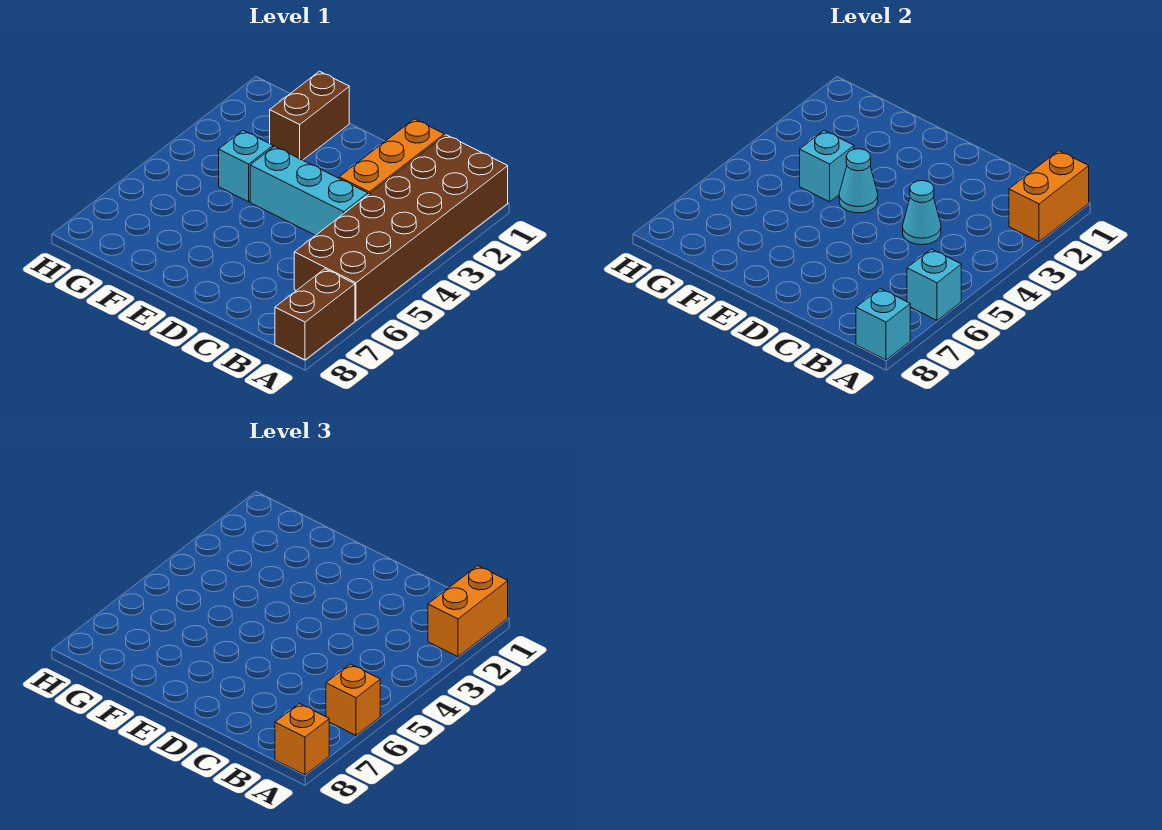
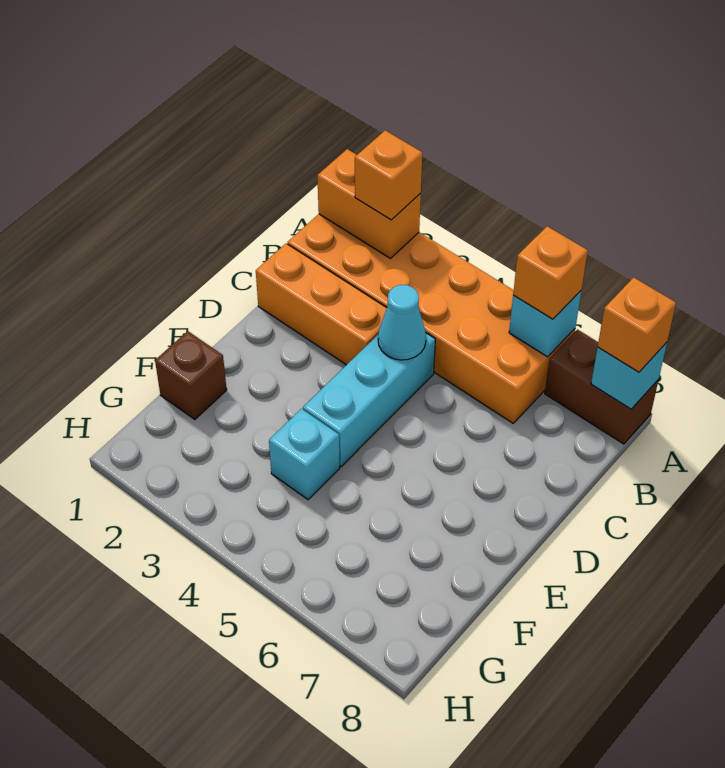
brown 2x6 brick [294,135,508,320] -> orange 2x6 brick [288,214,575,423]
orange 1x2 brick [428,566,508,657] -> orange 1x1 brick [355,130,422,220]
cyan 1x1 cone [839,149,878,213] -> none
brown 1x2 brick [270,71,349,160] -> brown 1x1 brick [155,331,227,419]
cyan 1x1 brick [800,131,854,202] -> none

